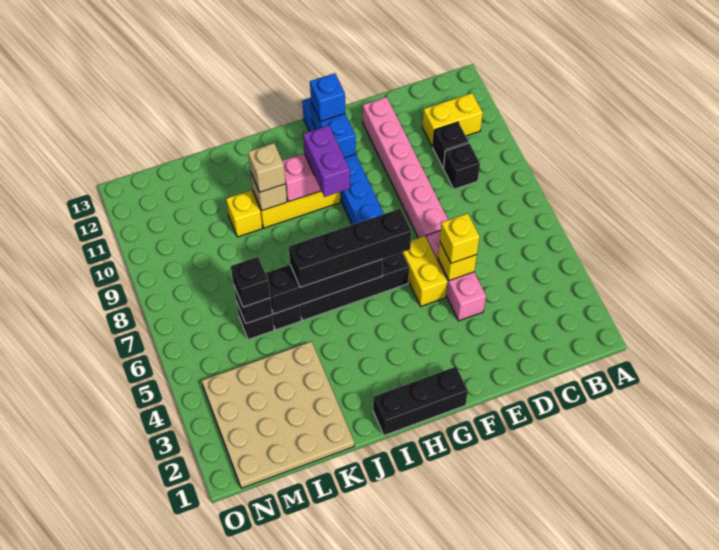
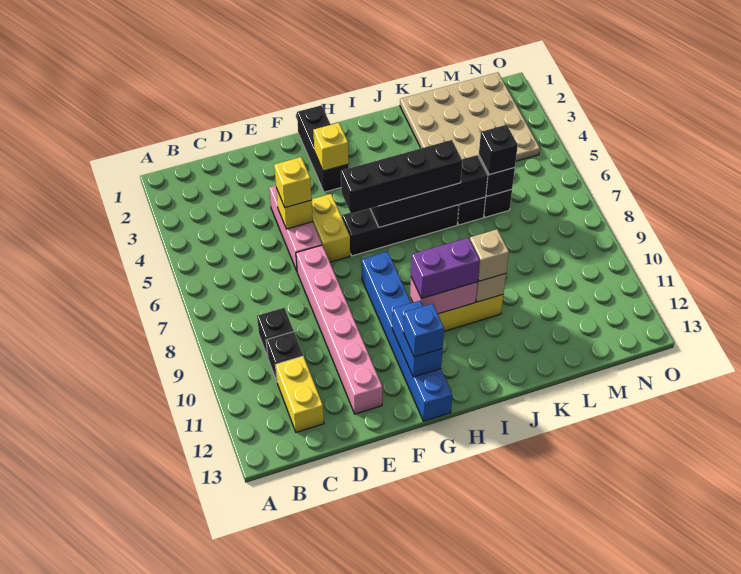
yellow 1x2 brick [422,93,483,147] -> yellow 1x2 brick turned to [276,356,324,432]
black 1x3 brick [373,367,468,435] -> black 1x3 brick turned to [297,105,349,192]
purple 1x2 brick [303,125,350,197] -> purple 1x2 brick turned to [411,238,480,299]
yellow 1x1 brick [226,190,262,237] -> yellow 1x1 brick moved to [313,123,349,171]

